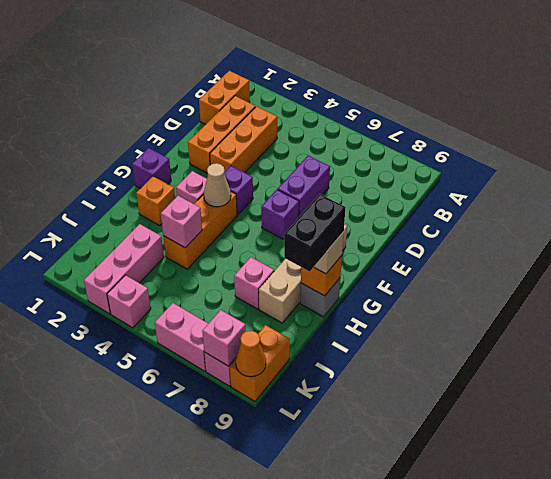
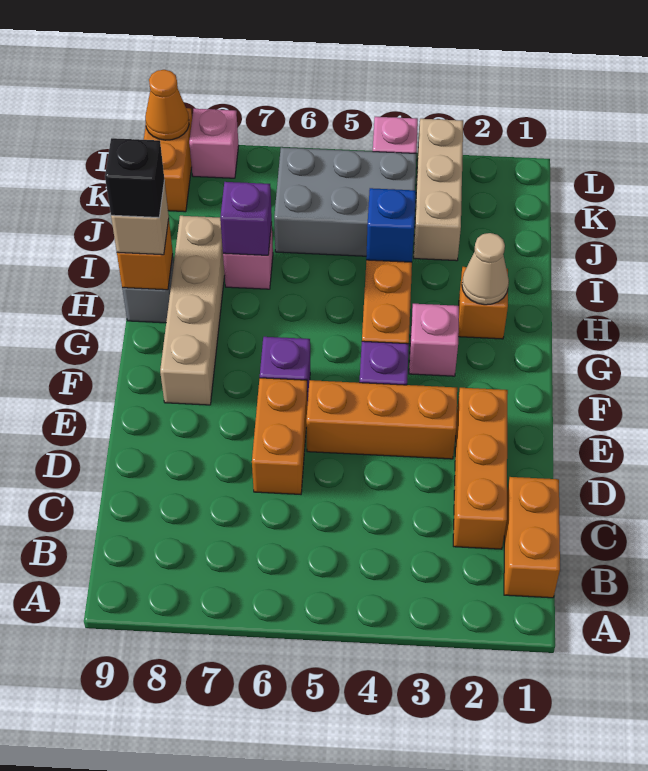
orange 1x3 brick [210,106,277,173] -> orange 1x3 brick turned to [306,380,457,459]
purple 1x2 brick [278,156,330,217] -> orange 1x2 brick [252,378,307,494]
purple 1x1 brick [132,148,171,188] -> purple 1x1 brick moved to [220,182,272,255]
tan 1x1 cone [204,163,231,207] -> tan 1x1 cone moved to [462,233,509,305]
black 1x2 brick [284,194,346,271] -> black 1x1 brick [105,138,164,218]
pink 1x1 brick [161,196,202,248] -> blue 1x1 brick [366,188,416,262]
pink 1x3 brick [84,224,164,314] -> tan 1x3 brick [414,119,463,261]
none -> grey 2x3 brick [274,147,416,256]
pink 1x2 brick [155,303,208,371] -> none
pink 1x1 brick [202,310,246,366] -> none

